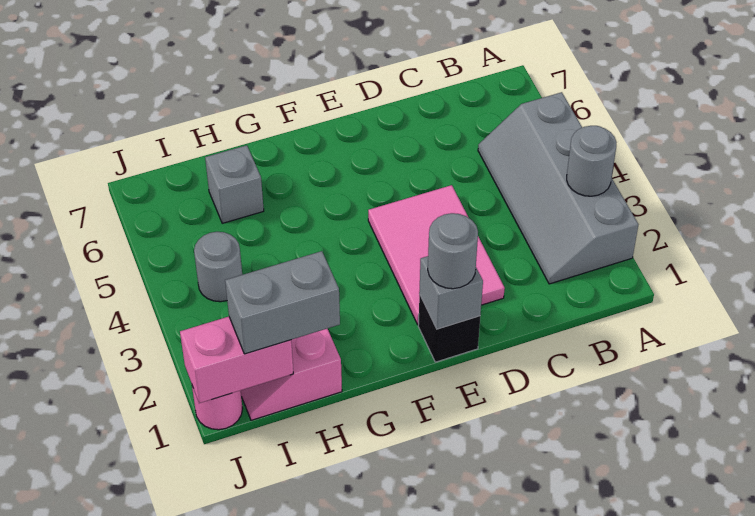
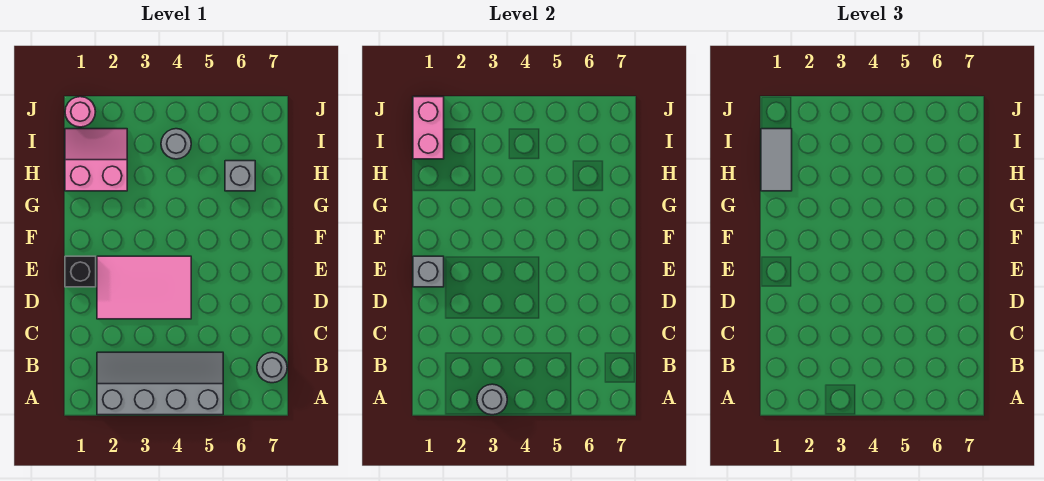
grey 1x1 round brick [428,213,478,289] -> grey 1x1 round brick moved to [257,352,287,383]
grey 1x2 brick [225,251,340,354] -> grey 1x2 tile [761,129,792,191]

